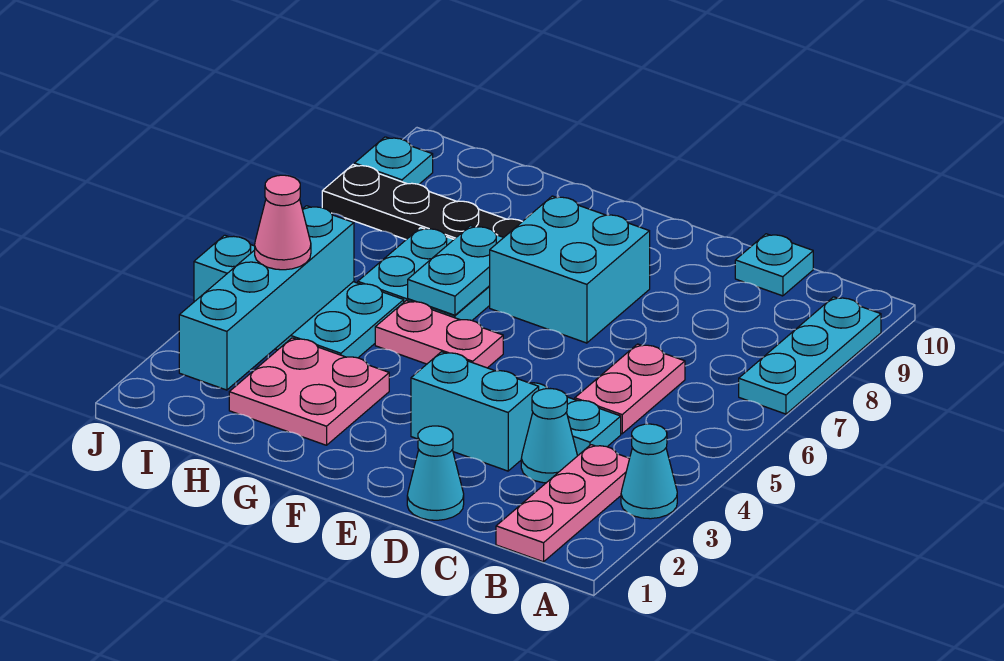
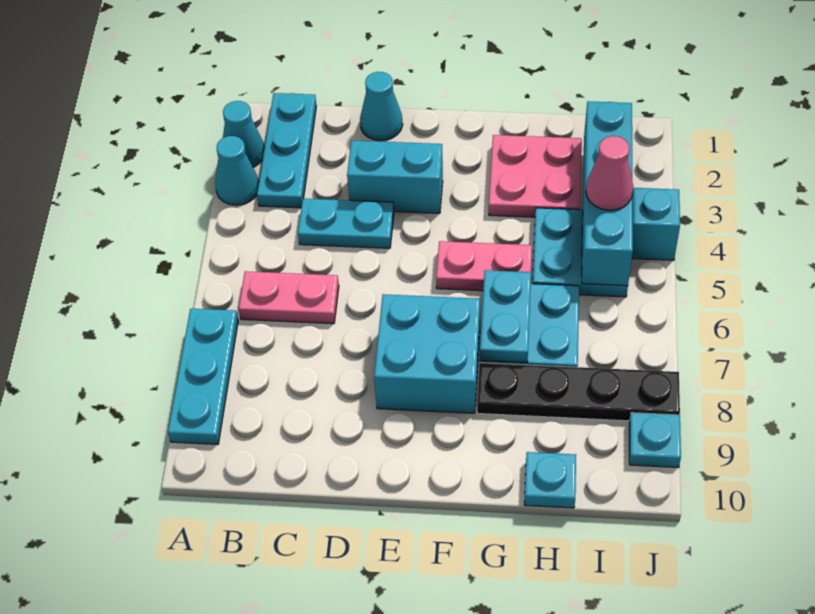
pink 1x3 plate [496,445,630,562] -> cyan 1x3 plate [257,93,316,208]
cyan 1x1 cone [521,389,577,483] -> cyan 1x1 cone moved to [223,101,265,167]
pink 1x2 plate [575,344,685,434] -> pink 1x2 plate turned to [239,271,339,324]
cyan 1x1 plate [735,234,813,296] -> cyan 1x1 plate moved to [524,452,576,508]

